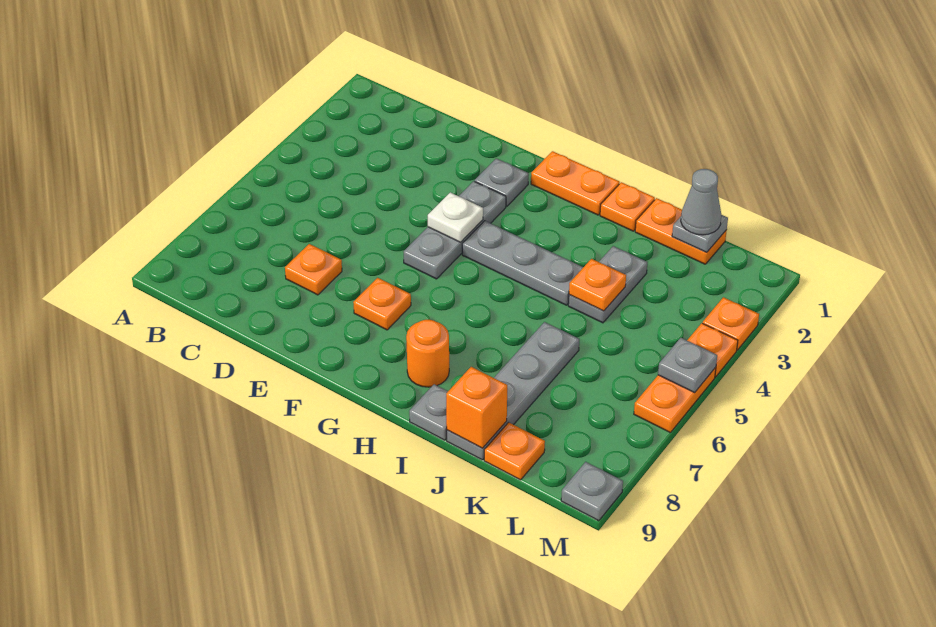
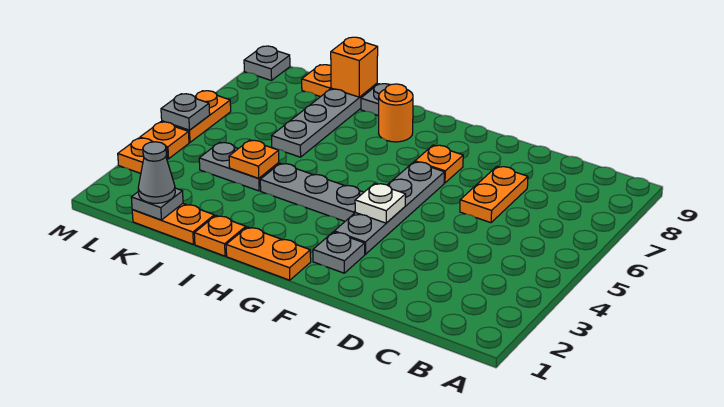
orange 1x1 plate [285,244,342,295] -> orange 1x2 plate [460,166,528,223]
grey 1x3 plate [404,181,506,279] -> grey 1x4 plate [334,162,444,254]
grey 1x2 plate [568,246,648,323] -> grey 1x2 plate turned to [199,142,279,191]

